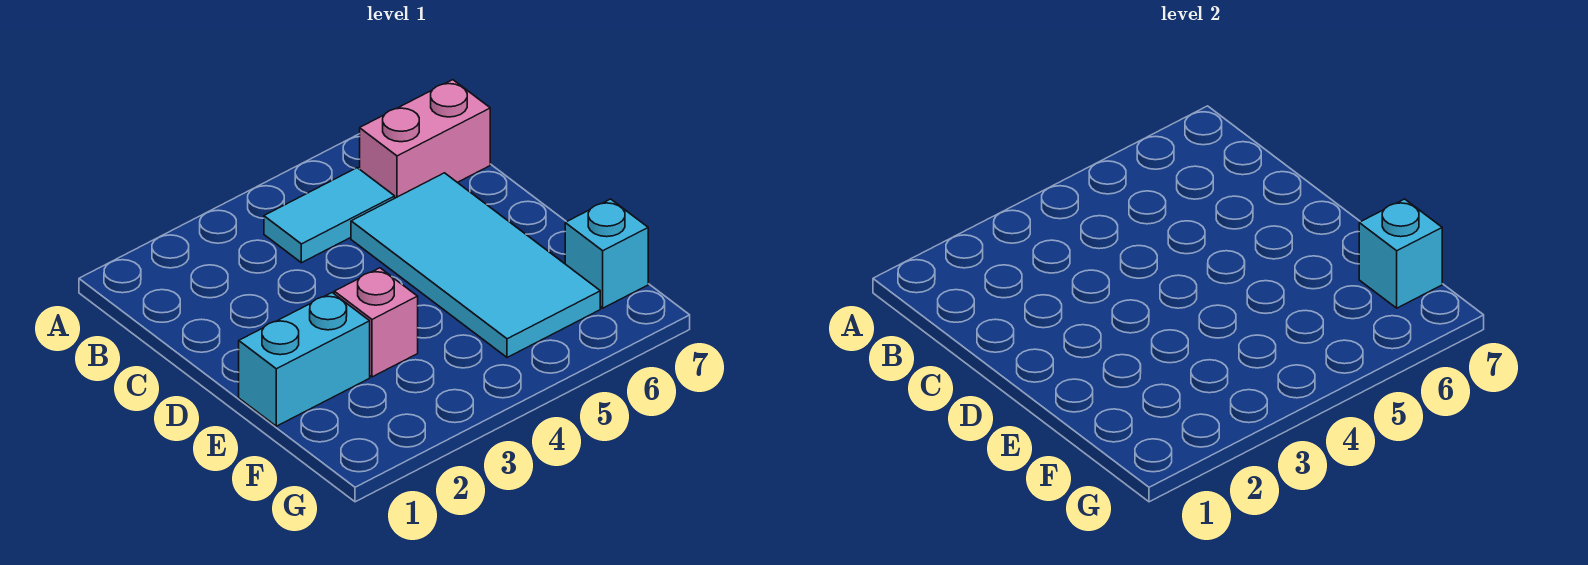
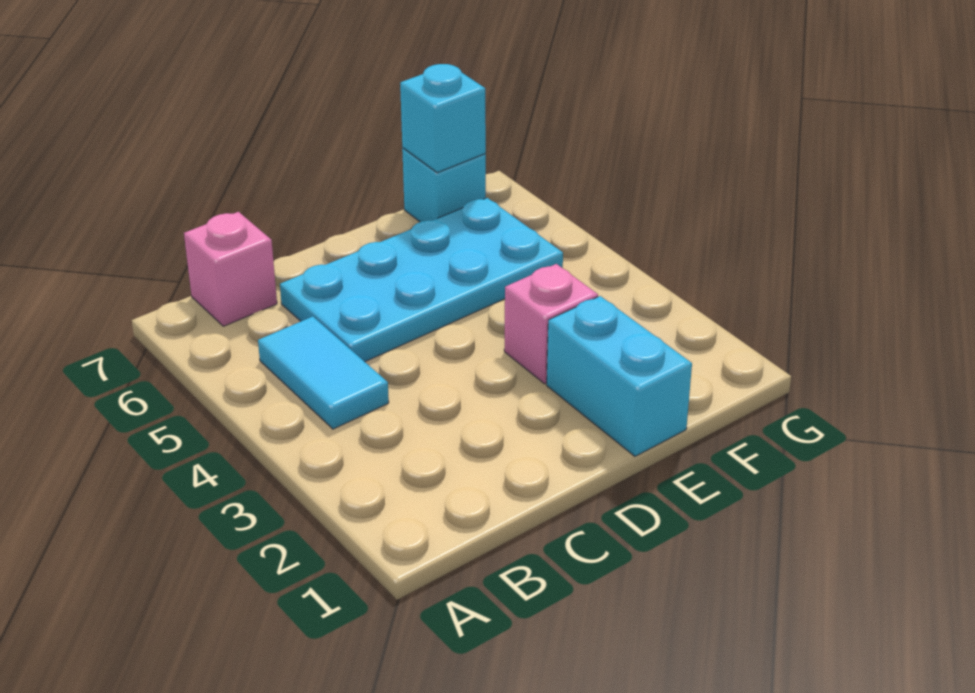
pink 1x2 brick [360,80,490,198] -> pink 1x1 brick [184,212,277,326]
cyan 2x4 tile [351,173,600,358] -> cyan 2x4 plate [280,198,563,362]

